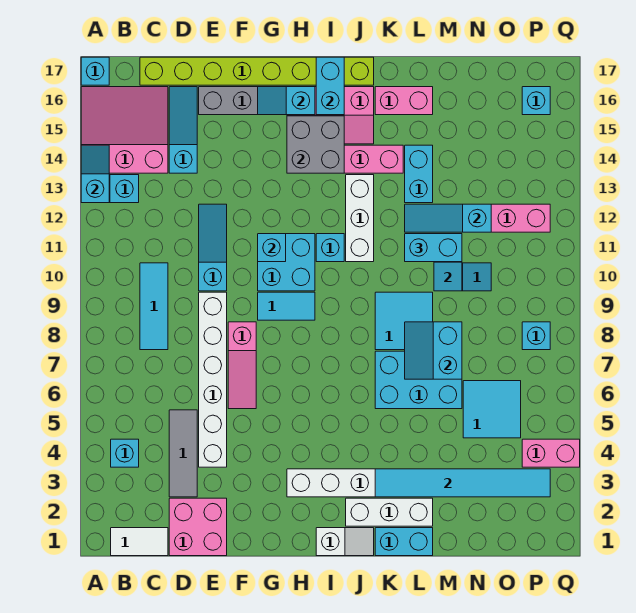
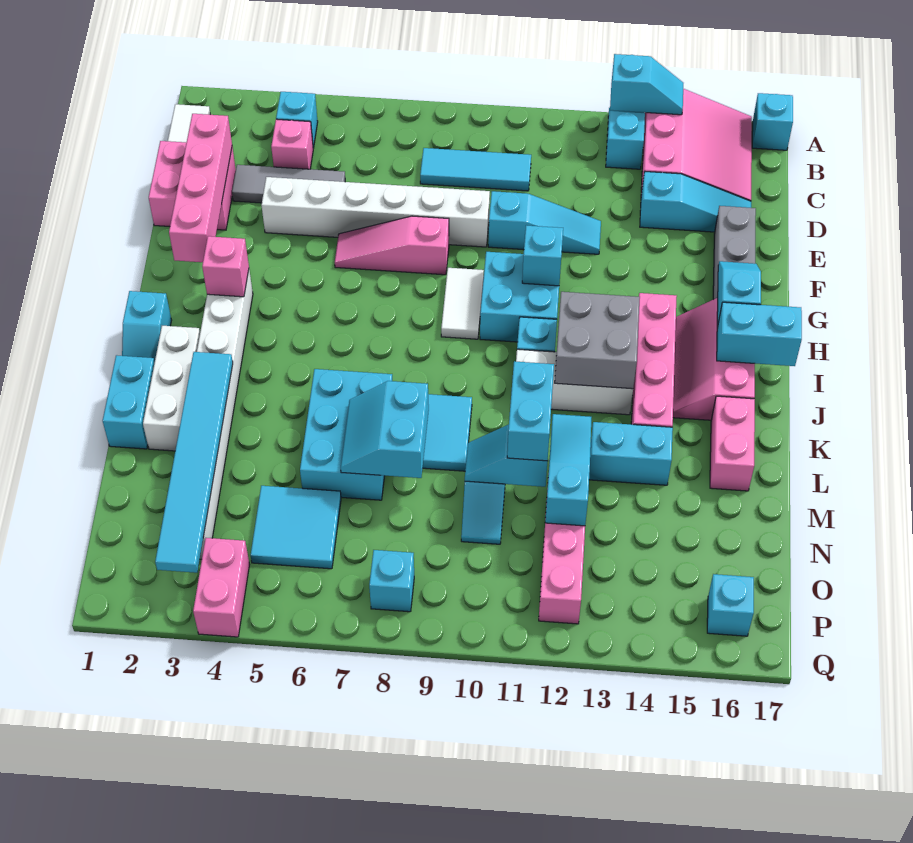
none -> pink 1x1 brick [271,119,313,169]
lime 1x8 brick [140,57,374,85] -> none
none -> pink 1x4 brick [169,114,232,262]
cyan 1x2 tile [258,292,315,320] -> white 1x2 tile [441,268,484,339]
none -> pink 1x1 brick [202,236,249,297]
grey 2x2 brick [287,116,344,173] -> grey 2x2 brick moved to [555,292,640,389]
white 1x2 slope [316,528,374,556] -> cyan 1x2 slope [122,291,172,362]
cyan 2x2 slope [405,322,462,379] -> cyan 2x2 slope turned to [341,381,429,478]

